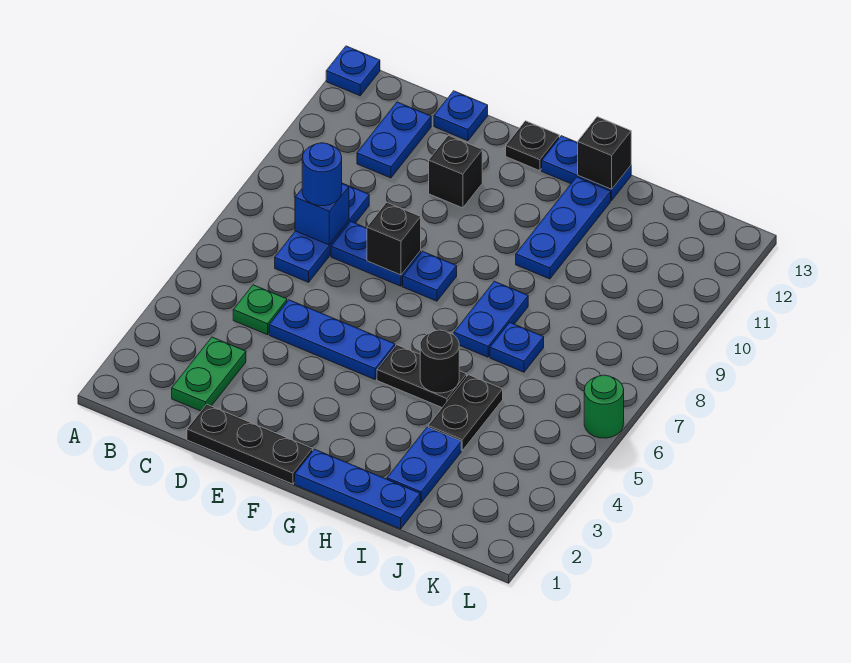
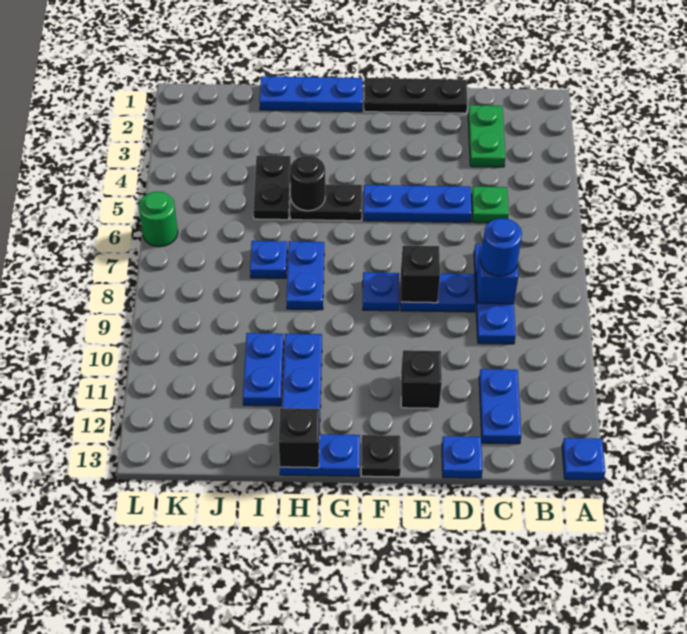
blue 1x2 plate [387,427,461,503] -> blue 1x2 plate moved to [243,333,284,406]

